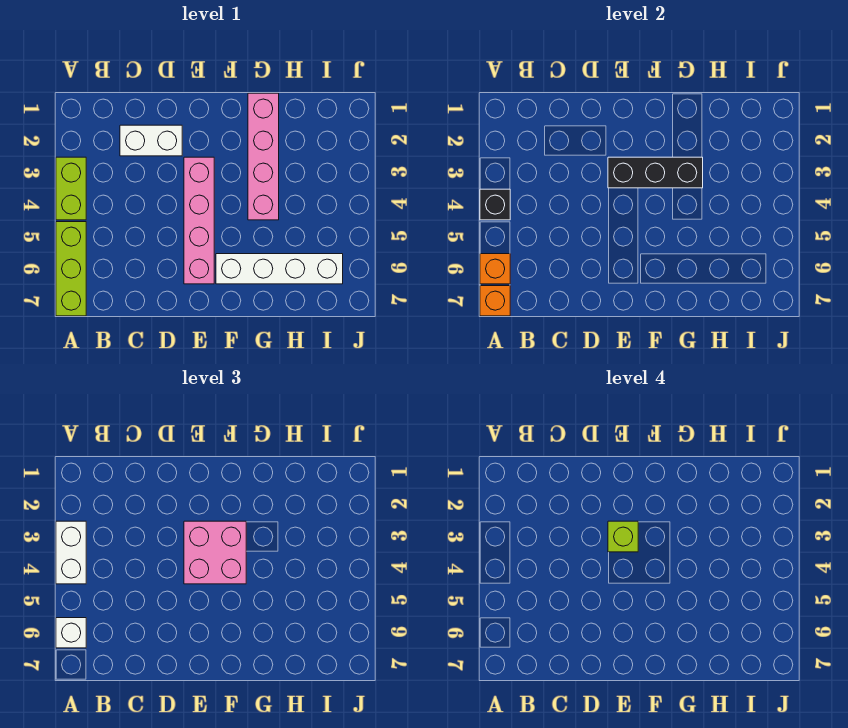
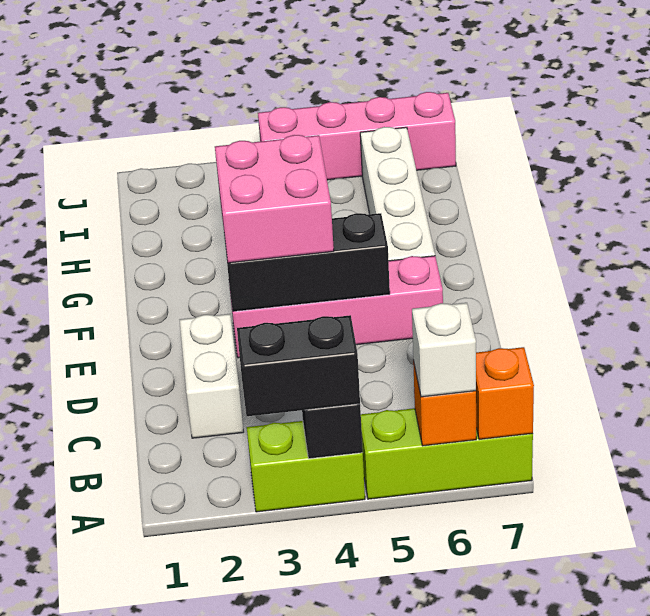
white 1x2 brick [56,521,86,584] -> black 1x2 brick [237,315,360,416]
black 1x3 brick [608,157,703,188] -> black 1x3 brick turned to [225,213,390,311]
lime 1x1 brick [608,521,638,552] -> none
pink 1x4 brick [248,93,279,220] -> pink 1x4 brick moved to [258,92,456,180]

